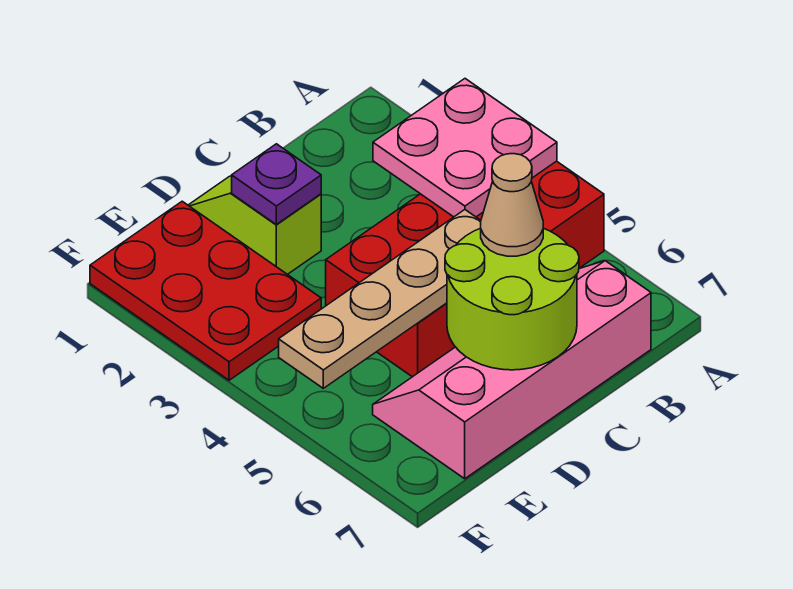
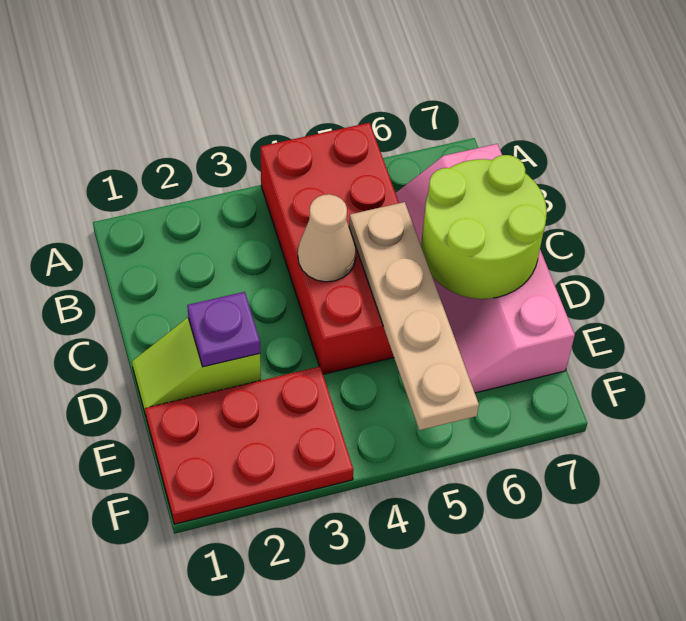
pink 2x2 plate [373,79,557,217] -> none
tan 1x1 cone [481,154,543,256] -> tan 1x1 cone moved to [298,194,356,282]

